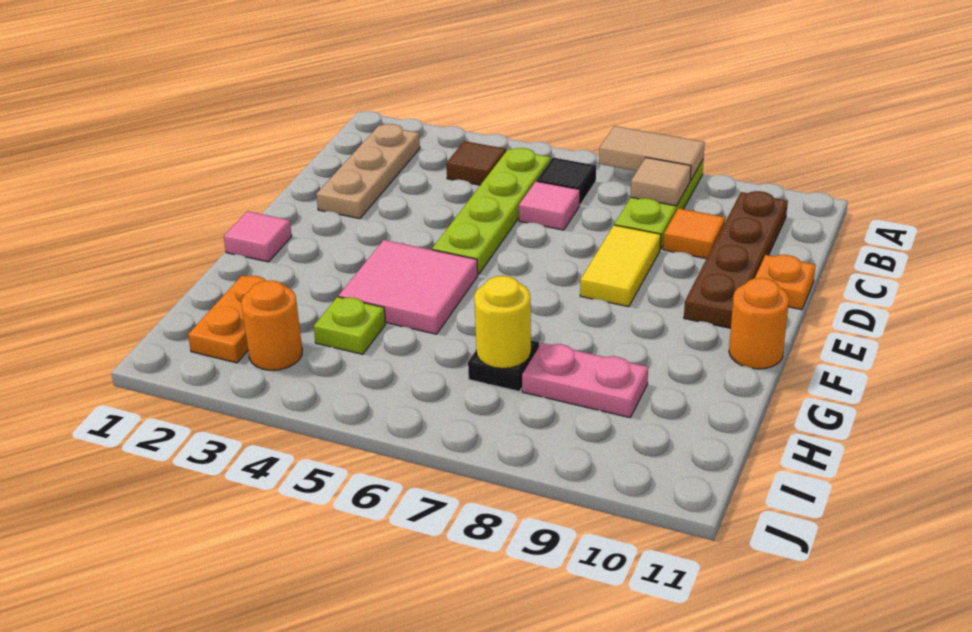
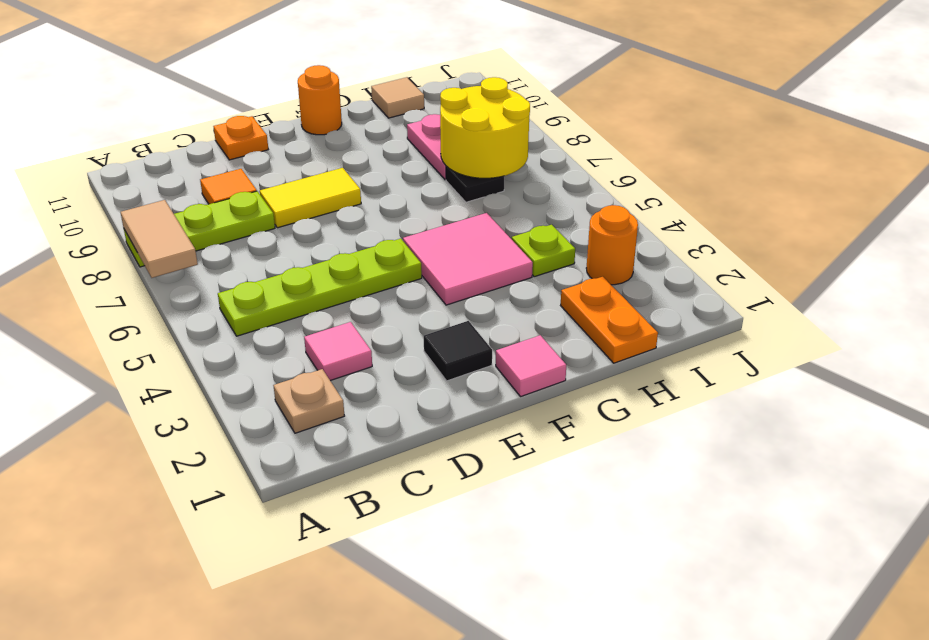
tan 1x3 plate [316,124,420,219] -> tan 1x1 plate [273,369,344,433]
brown 1x1 tile [446,141,506,185] -> none
black 1x1 tile [537,158,596,205] -> black 1x1 tile moved to [424,321,492,381]
tan 1x1 tile [630,158,691,206] -> tan 1x1 tile moved to [371,77,424,118]
brown 1x4 plate [684,191,788,328] -> none
pink 1x1 tile [519,181,580,230] -> pink 1x1 tile moved to [304,322,372,381]
orange 1x2 plate [188,276,287,363] -> orange 1x2 plate turned to [561,277,658,363]
yellow 1x1 round brick [474,276,531,369] -> yellow 2x2 round brick [440,77,530,178]

